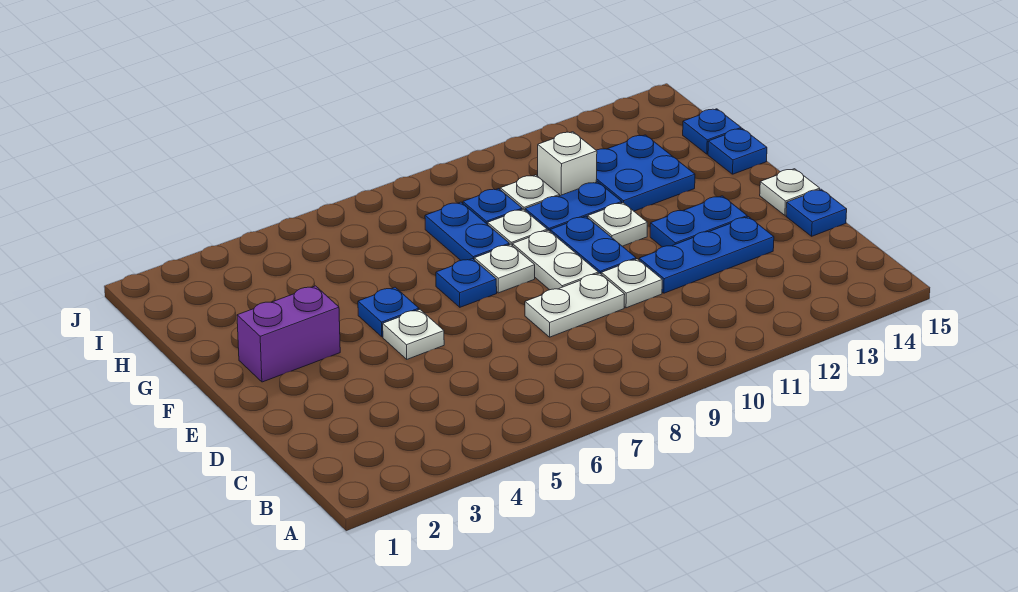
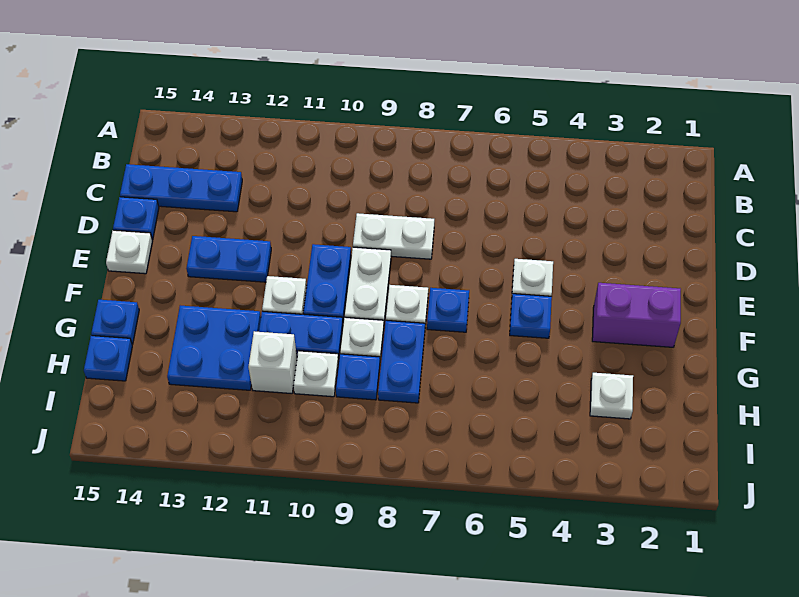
white 1x1 plate [601,259,662,308] -> white 1x1 plate moved to [590,373,633,419]
blue 1x3 plate [639,217,774,293] -> blue 1x3 plate moved to [120,164,242,212]

